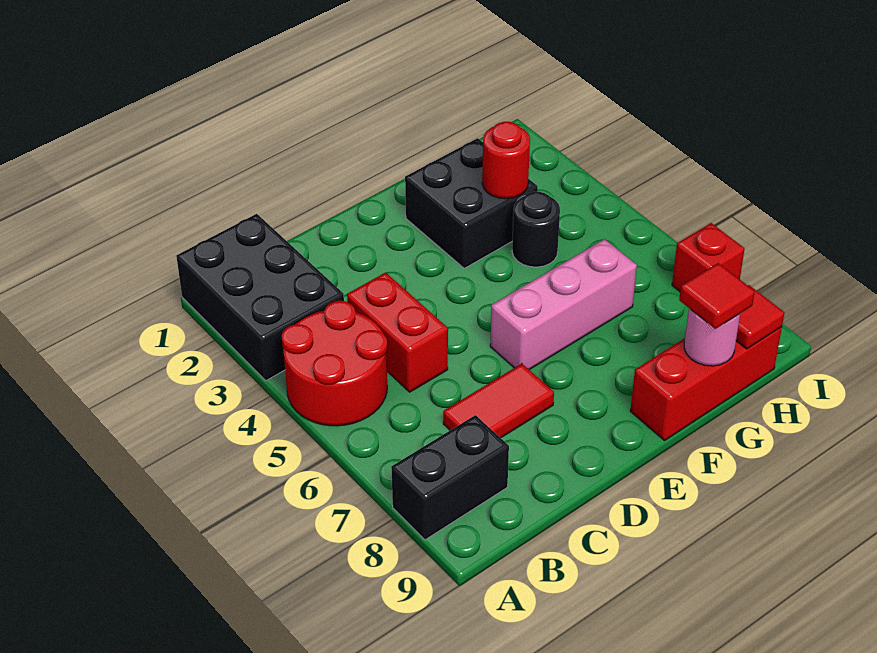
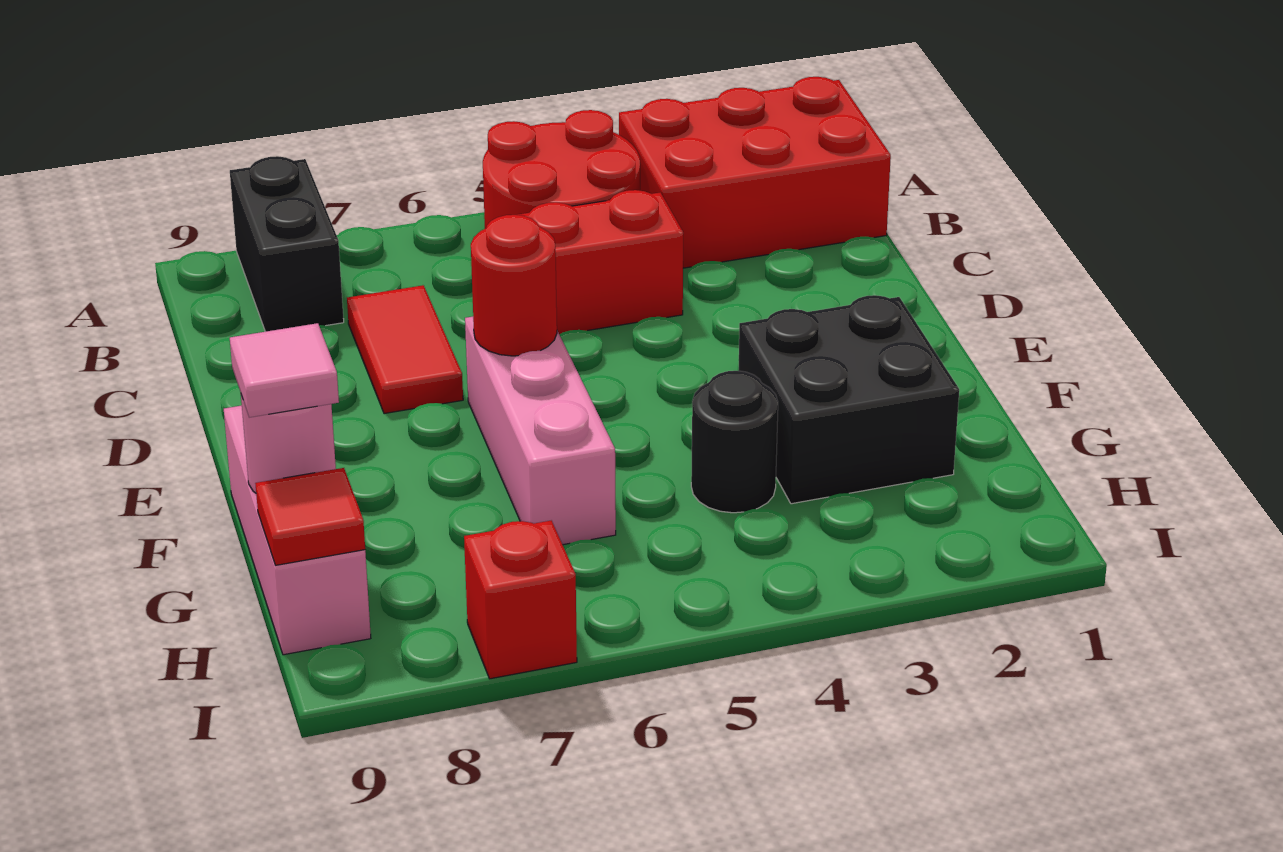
black 2x3 brick [176,214,344,381] -> red 2x3 brick [619,77,891,268]
red 1x3 brick [630,327,782,440] -> pink 1x3 brick [224,405,371,655]
red 1x1 round brick [482,122,530,199] -> red 1x1 round brick moved to [471,215,557,356]
red 1x1 tile [679,263,755,329] -> pink 1x1 tile [230,323,339,418]

